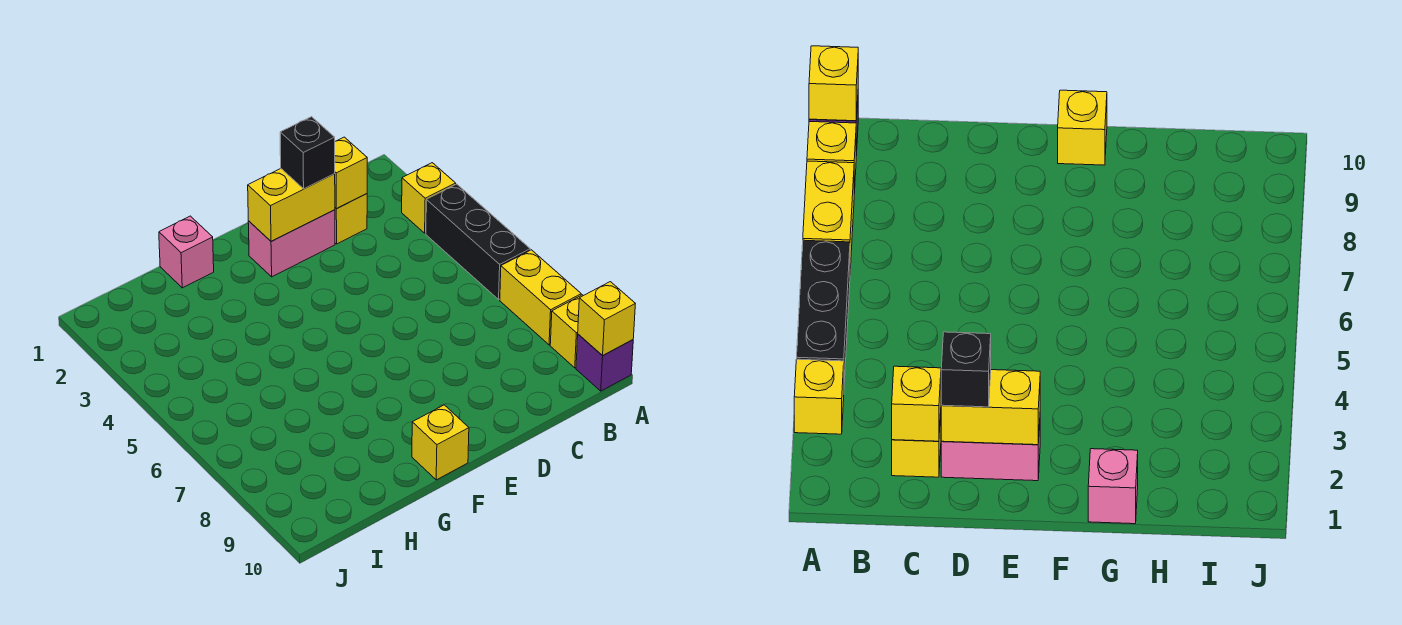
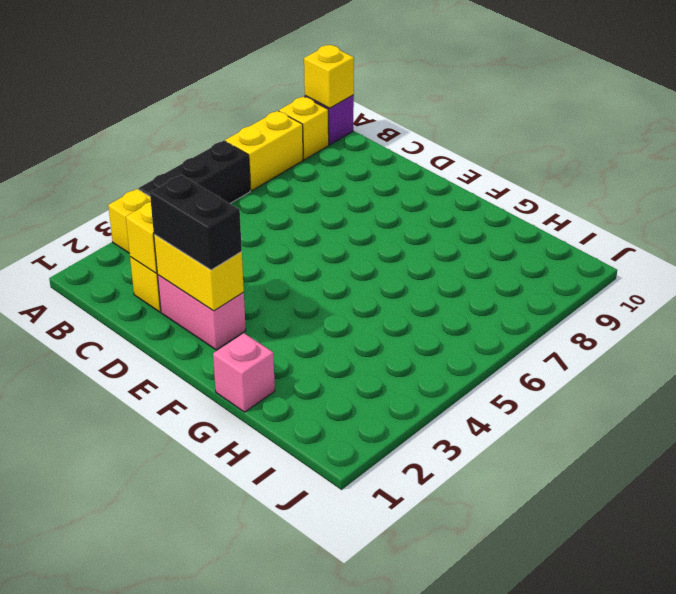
black 1x1 brick [280,117,335,189] -> black 1x2 brick [150,175,242,270]
yellow 1x1 brick [412,405,469,480] -> none

